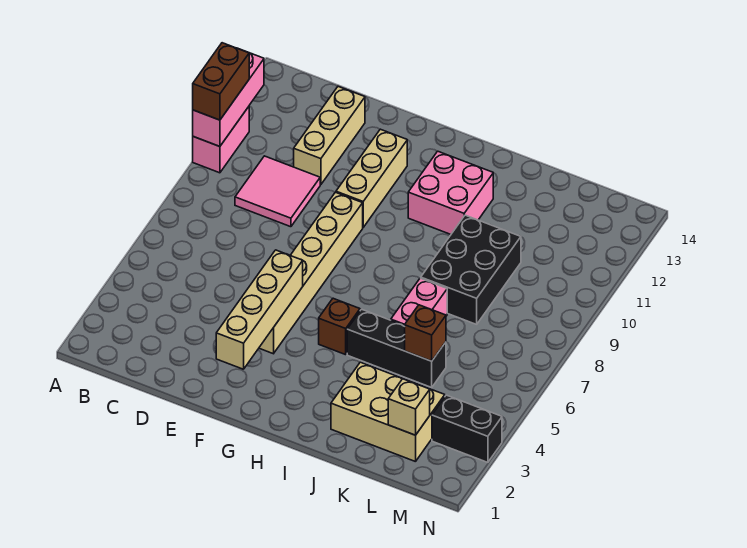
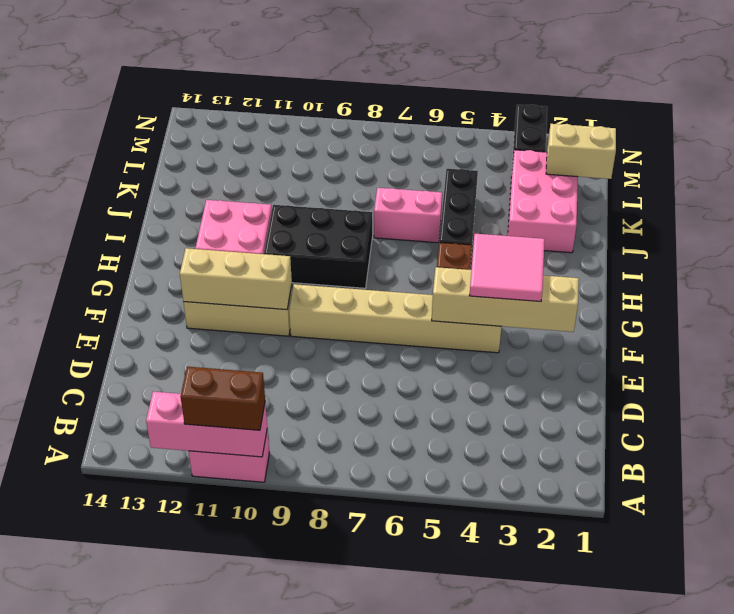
pink 2x2 tile [235,156,320,227] -> pink 2x2 tile moved to [470,234,545,301]
tan 1x3 brick [294,87,365,185] -> tan 1x3 brick moved to [180,248,292,310]
tan 2x3 brick [331,362,445,462] -> pink 2x3 brick [508,150,578,253]
black 2x3 brick [421,215,521,324] -> black 2x3 brick moved to [264,205,372,288]
brown 1x1 brick [405,305,446,361] -> none
tan 1x1 brick [388,379,430,435] -> tan 1x2 brick [546,124,616,179]

